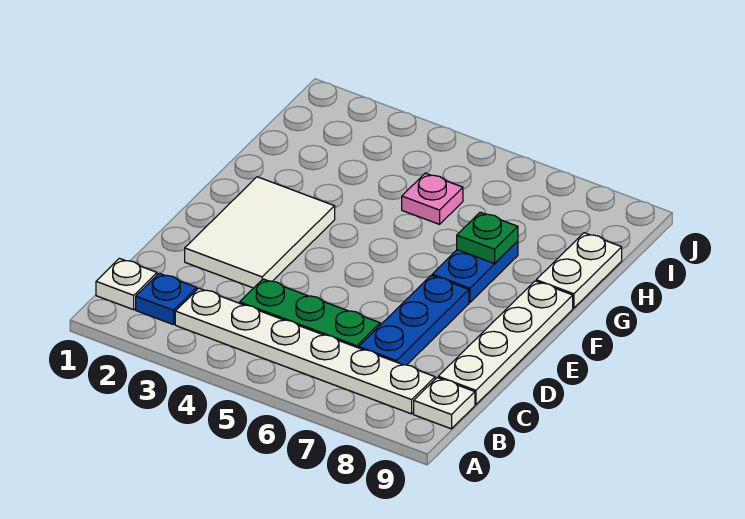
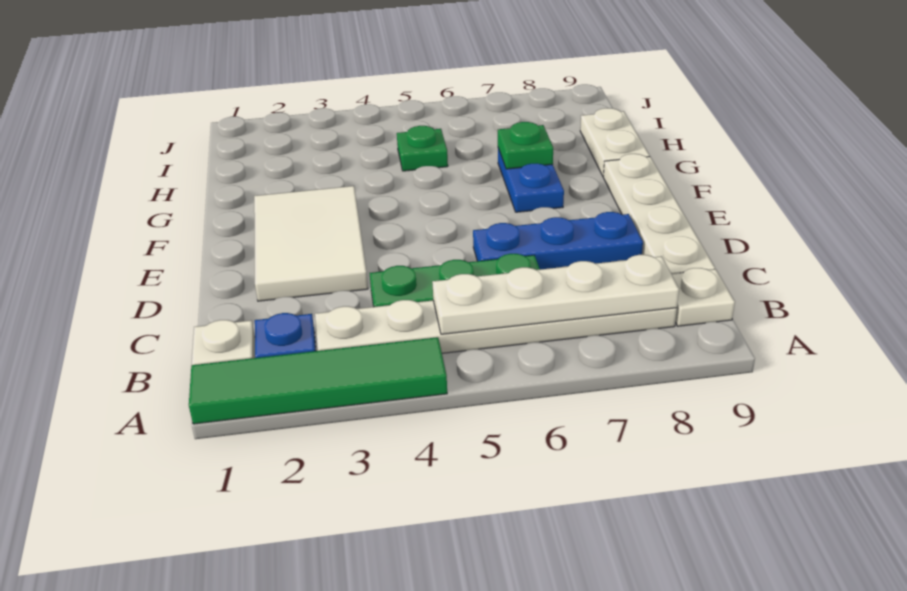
none -> green 1x4 tile [189,337,447,424]
none -> white 1x4 plate [432,255,679,334]
blue 1x3 plate [359,275,469,365] -> blue 1x3 plate turned to [473,212,643,270]
pink 1x1 plate [402,173,463,224] -> green 1x1 plate [397,126,448,171]

